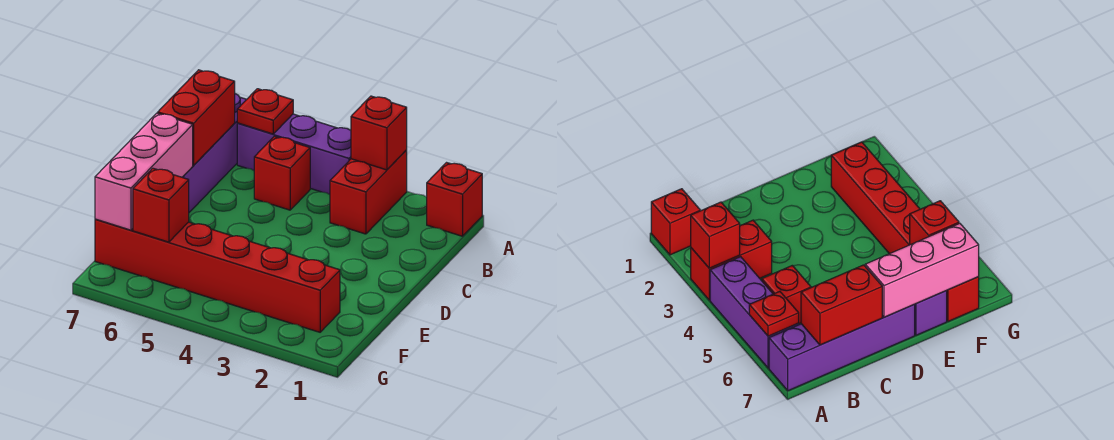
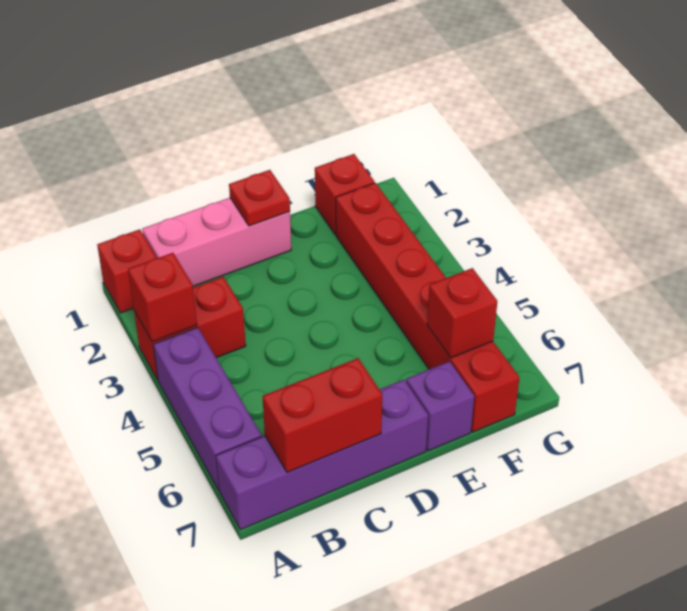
red 1x1 plate [237,89,293,134] -> red 1x1 plate moved to [229,170,290,226]
red 1x1 brick [254,136,310,210] -> red 1x1 brick moved to [315,154,375,234]
pink 1x3 brick [95,113,193,230] -> pink 1x3 brick moved to [142,198,291,286]

